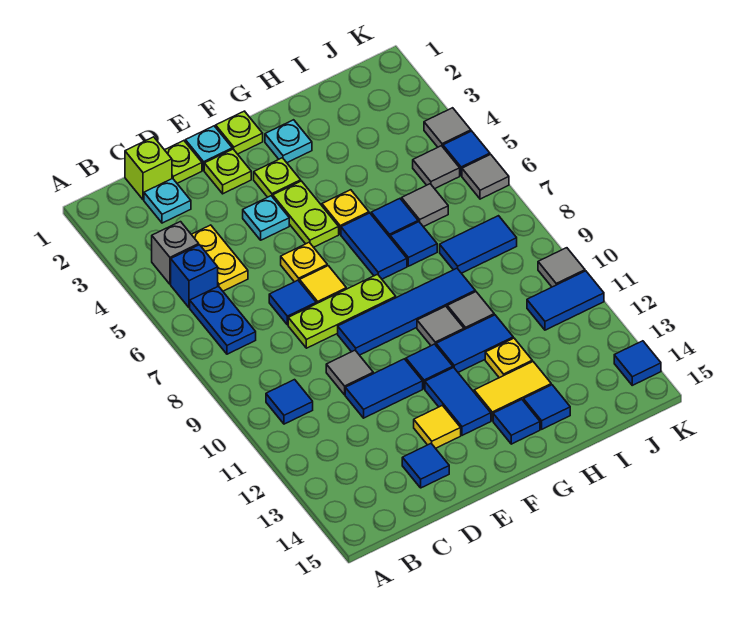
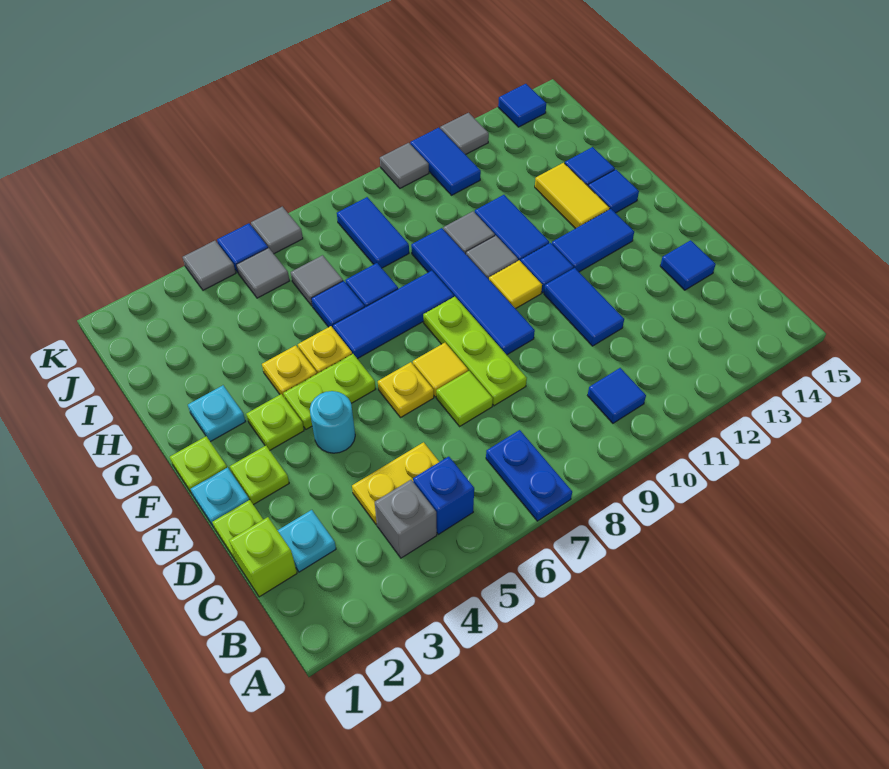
blue 1x2 plate [190,286,256,354] -> blue 1x2 plate turned to [486,430,572,521]
blue 1x1 tile [269,280,316,325] -> lime 1x1 tile [436,371,493,426]
grey 1x1 tile [326,350,373,395] -> grey 1x1 tile moved to [440,113,489,155]
cyan 1x1 plate [243,196,289,240] -> cyan 1x1 round brick [310,391,355,453]
yellow 1x1 tile [414,405,461,448] -> yellow 1x1 tile moved to [489,260,542,309]
blue 1x2 tile [341,213,407,279] -> blue 1x3 tile [333,271,454,359]
yellow 1x1 plate [485,338,532,378] -> yellow 1x1 plate moved to [262,345,317,397]

